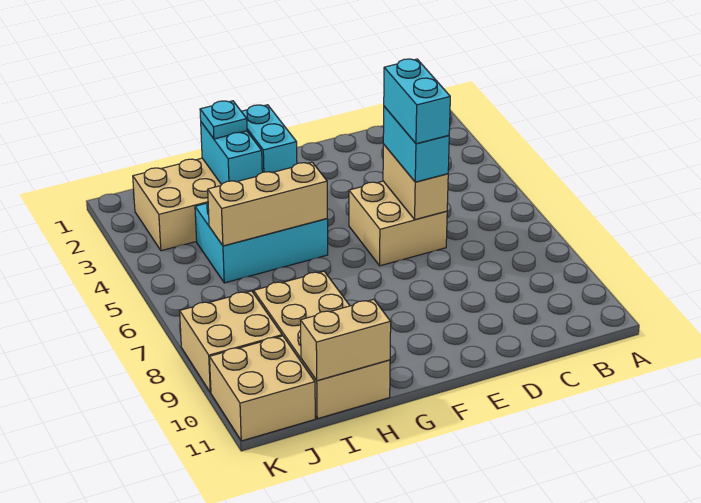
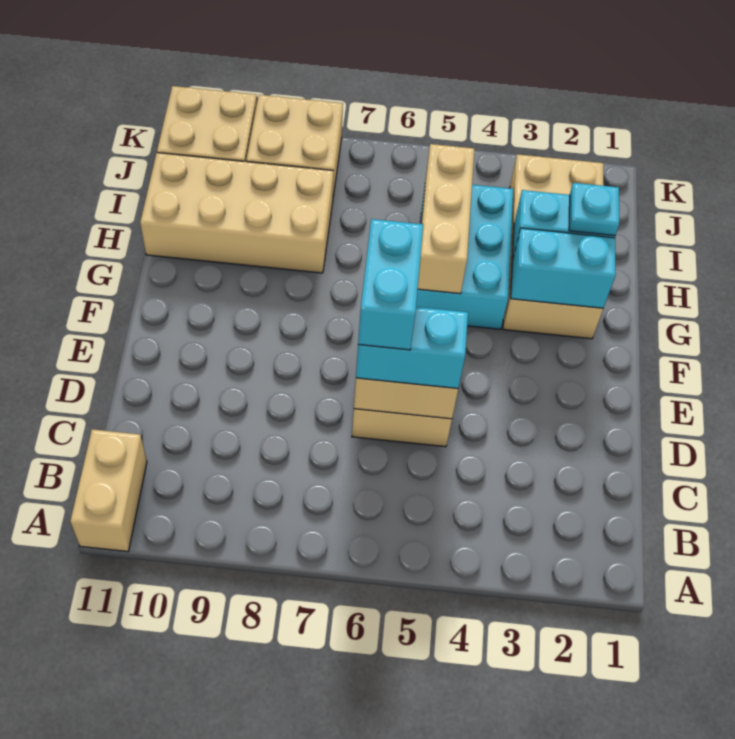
cyan 1x2 brick [384,59,450,144] -> cyan 1x2 brick turned to [358,219,423,350]
tan 1x2 brick [300,299,391,381] -> tan 1x2 brick moved to [70,429,147,551]

